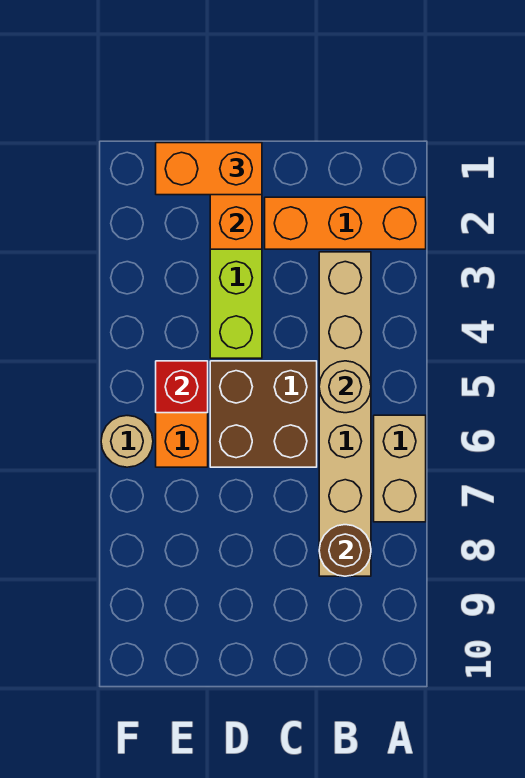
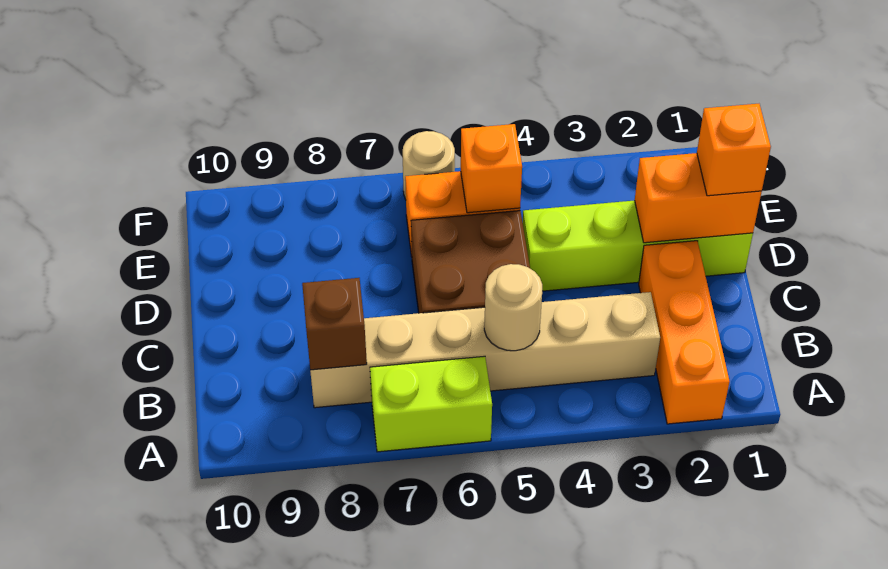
tan 1x2 brick [374,415,426,522] -> lime 1x2 brick [370,356,492,452]
brown 1x1 round brick [319,525,371,576] -> brown 1x1 brick [302,278,367,370]
orange 1x2 brick [156,143,262,195] -> orange 1x1 brick [697,104,771,196]
red 1x1 brick [156,361,208,413] -> orange 1x1 brick [461,124,522,213]

